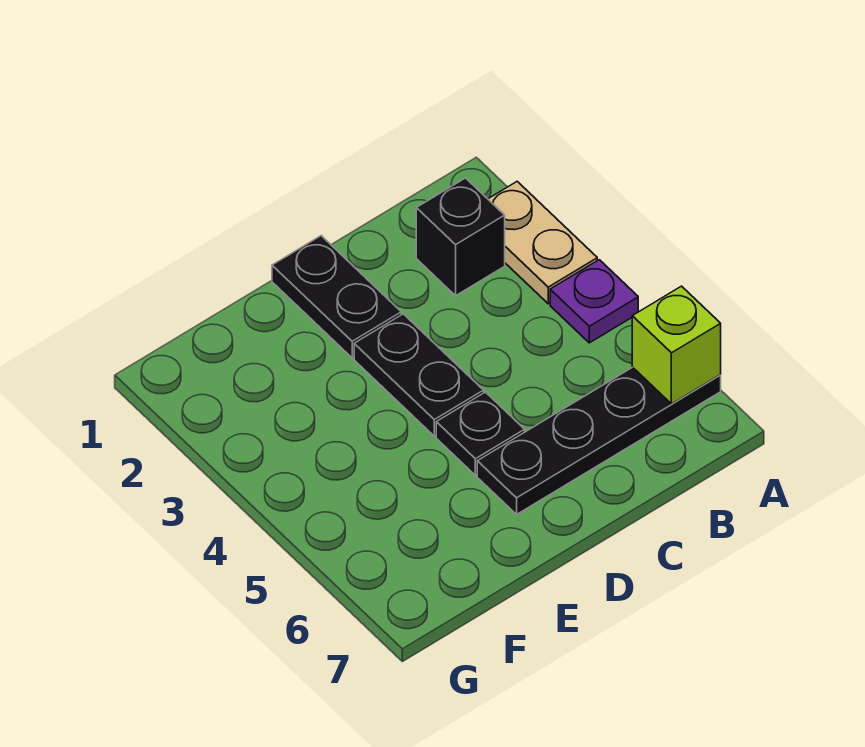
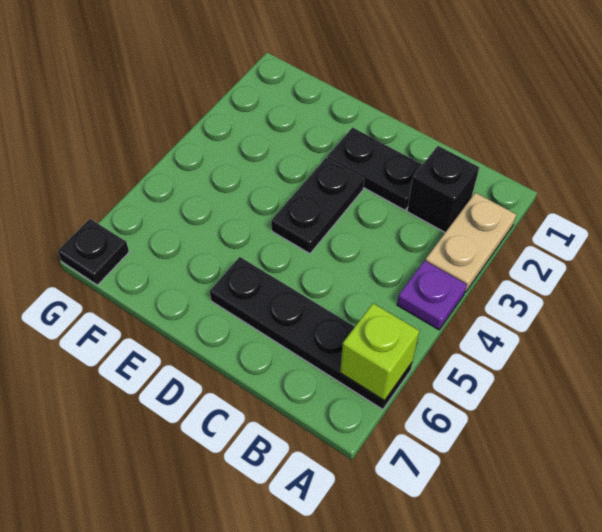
black 1x2 plate [272,236,401,358] -> black 1x2 plate turned to [327,128,423,210]
black 1x1 plate [436,392,525,475] -> black 1x1 plate moved to [58,219,129,285]

